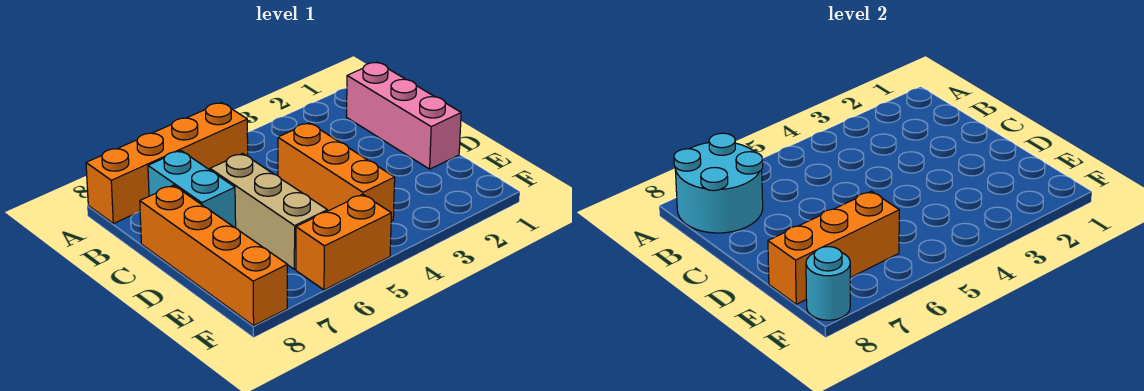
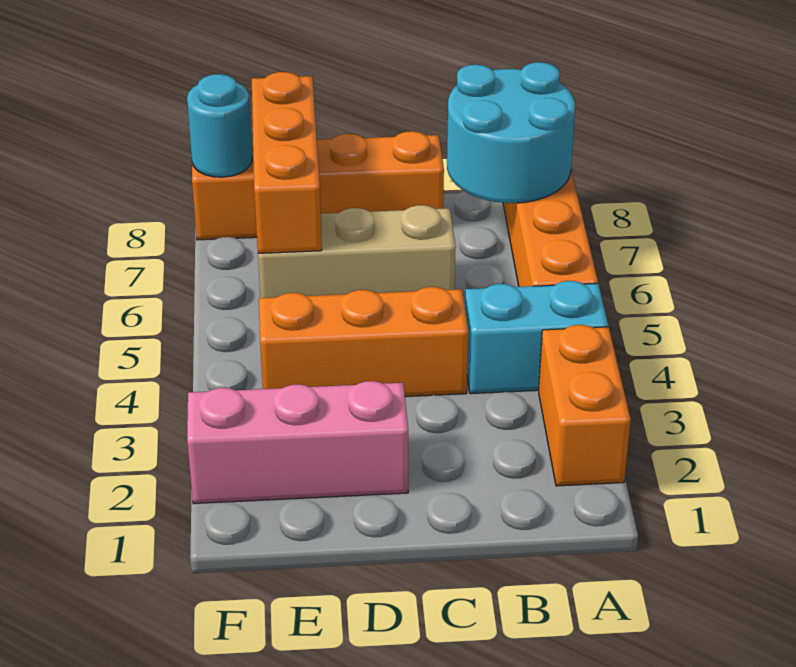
pink 1x3 brick [346,62,461,169] -> pink 1x3 brick moved to [187,381,408,504]
cyan 1x2 brick [148,151,236,228] -> cyan 1x2 brick moved to [465,281,608,394]
orange 1x2 brick [296,194,391,290] -> orange 1x2 brick moved to [539,325,631,486]

